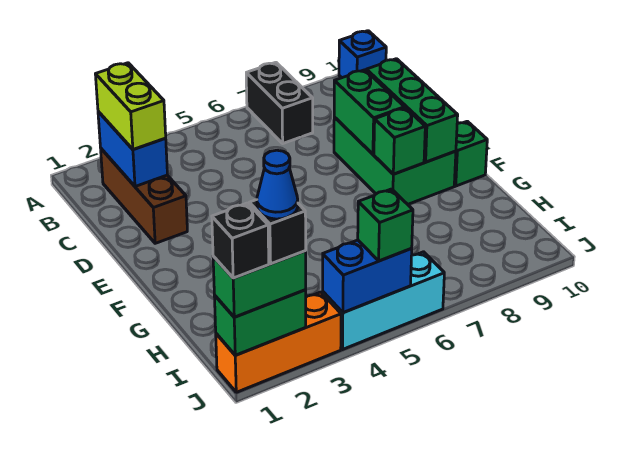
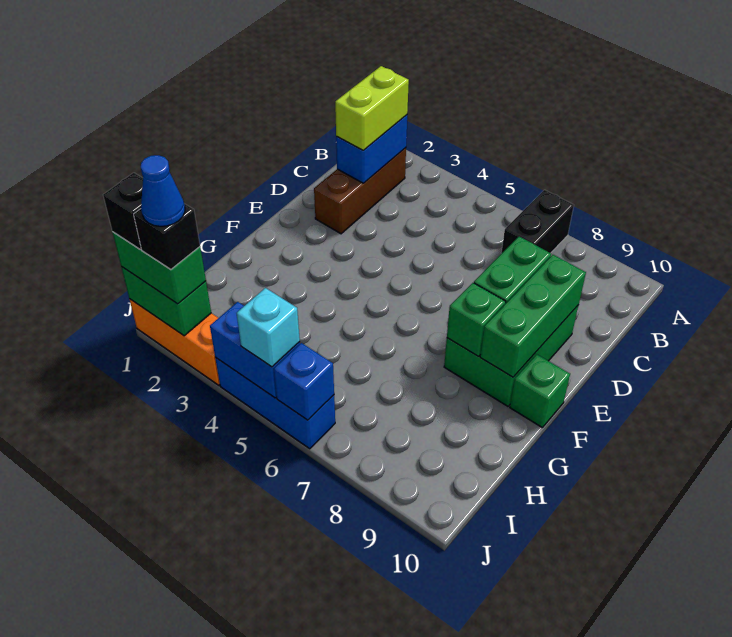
blue 1x1 brick [339,31,386,78] -> blue 1x1 brick moved to [274,343,334,420]
cyan 1x3 brick [323,252,444,350] -> blue 1x3 brick [215,358,335,449]
green 1x1 brick [358,189,413,261] -> cyan 1x1 brick [237,288,300,367]

